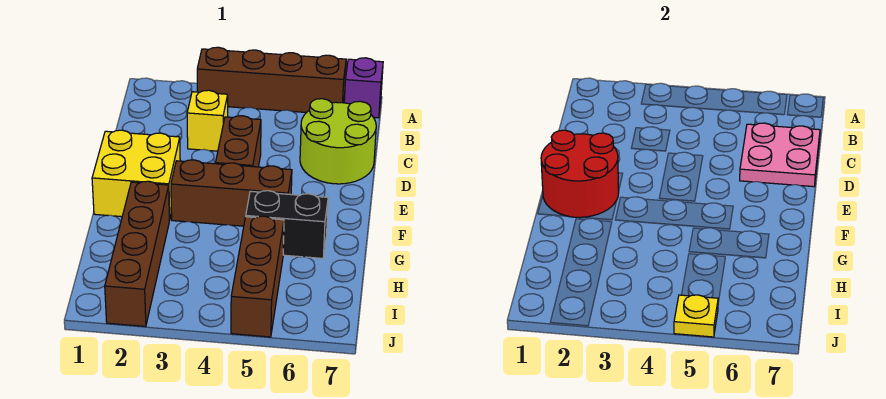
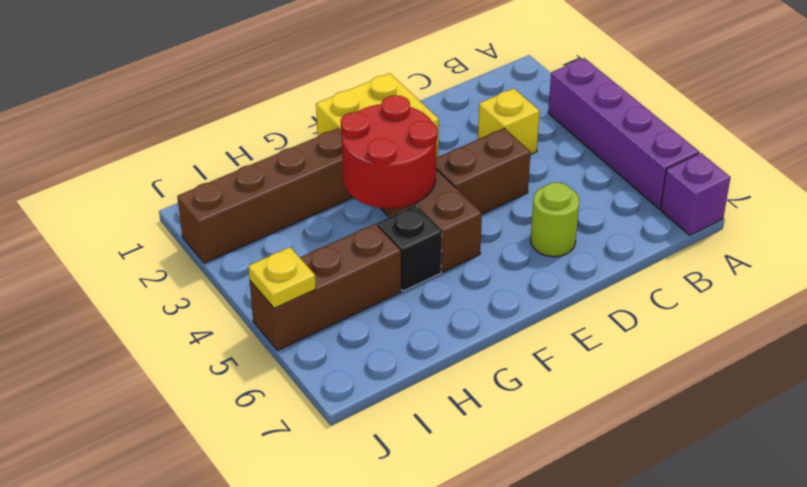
brown 1x4 brick [197,47,346,113] -> purple 1x4 brick [548,58,699,209]
lime 2x2 round brick [300,99,376,184] -> lime 1x1 round brick [531,182,579,257]
pink 2x2 plate [740,123,820,187] -> none
red 2x2 round brick [541,130,619,218] -> red 2x2 round brick moved to [341,95,438,208]
black 1x2 brick [246,191,328,258] -> black 1x1 brick [377,205,442,291]

